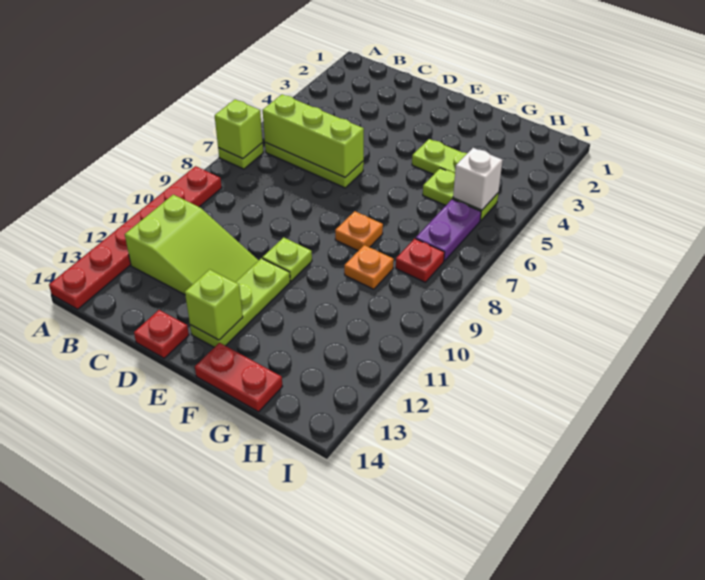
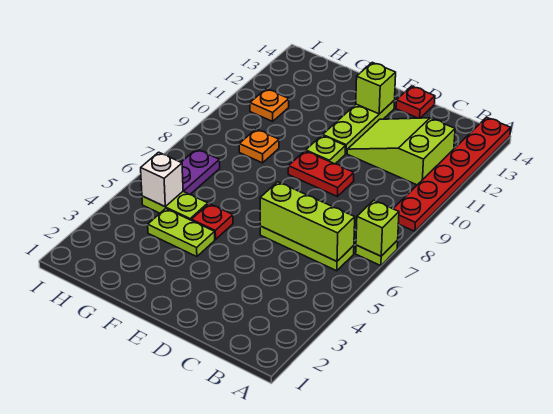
orange 1x1 plate [335,211,383,251] -> orange 1x1 plate moved to [250,89,289,121]
red 1x2 plate [195,343,282,412] -> red 1x2 plate moved to [288,151,354,196]
red 1x1 plate [396,239,445,282] -> red 1x1 plate moved to [191,204,233,239]

